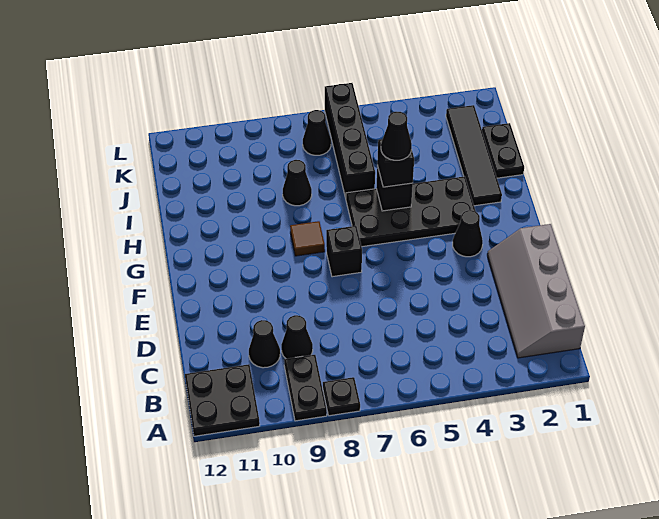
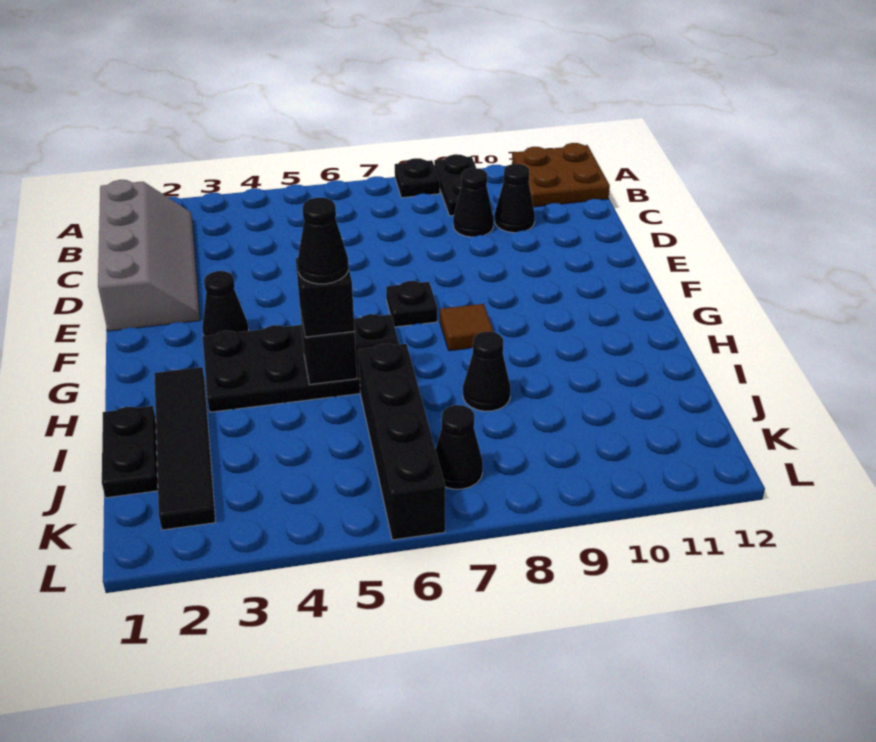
black 2x2 plate [185,364,260,436] -> brown 2x2 plate [512,143,610,207]
black 1x1 brick [326,226,362,277] -> black 1x1 plate [386,281,437,327]

